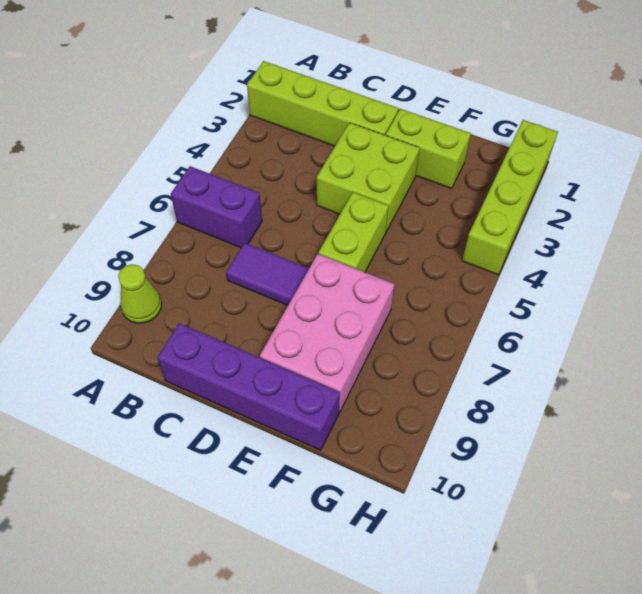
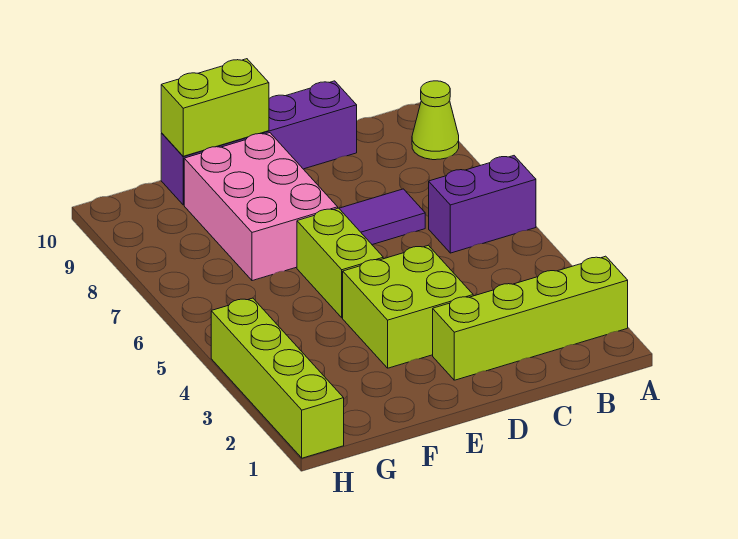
lime 1x2 brick [386,109,471,189] -> lime 1x2 brick moved to [161,59,269,156]

